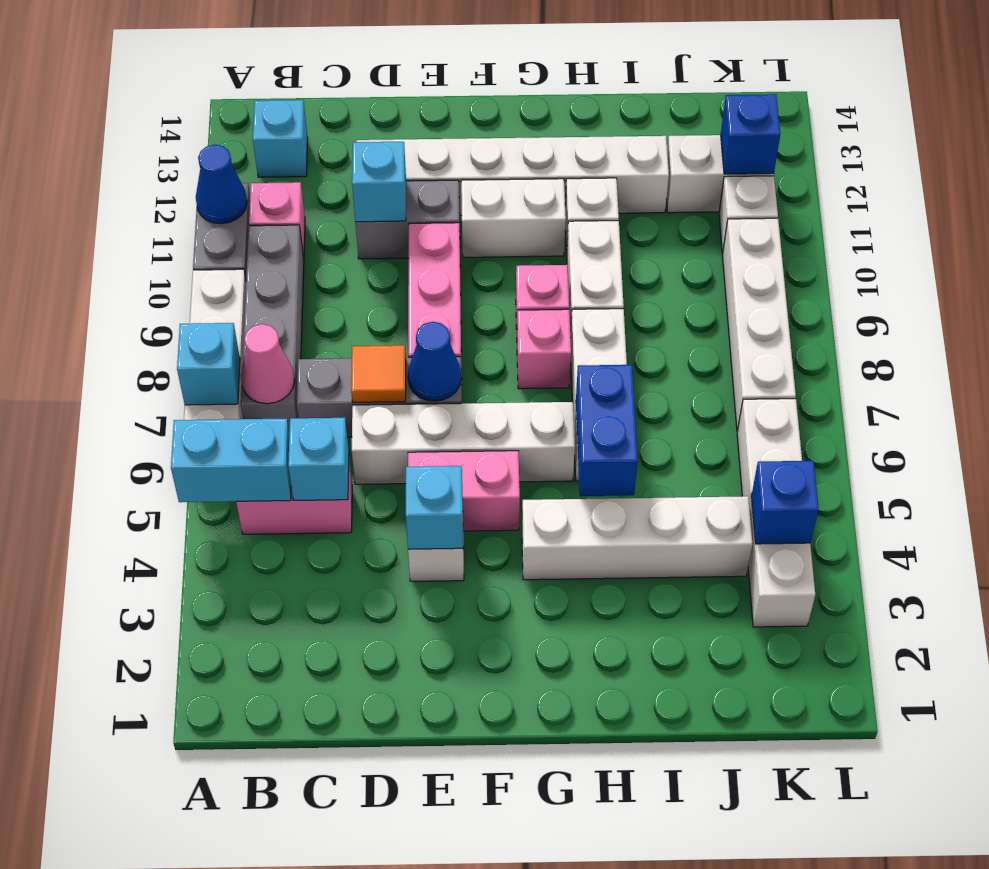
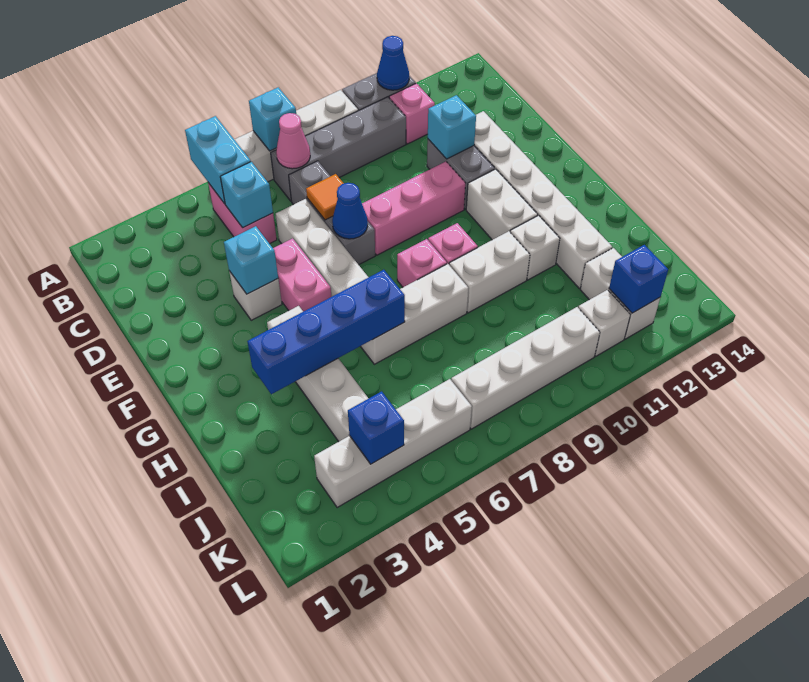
cyan 1x1 brick [253,100,308,177] -> none
blue 1x2 brick [576,365,638,496] -> blue 1x4 brick [247,270,405,394]

